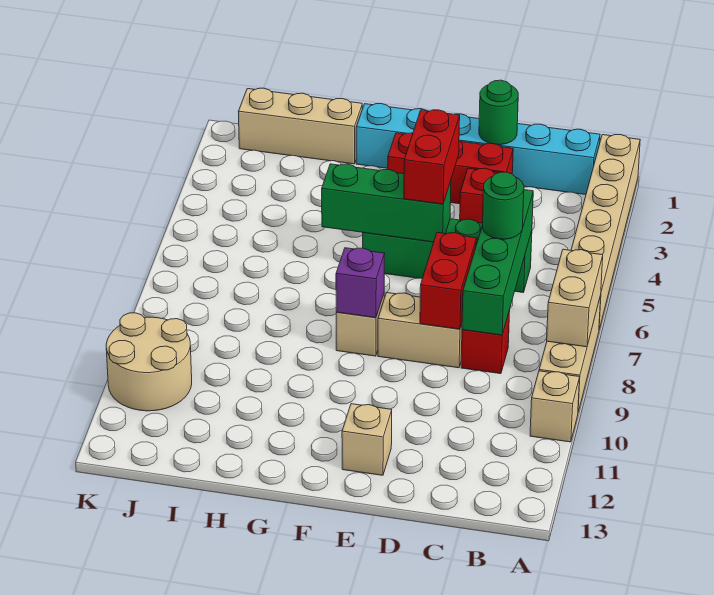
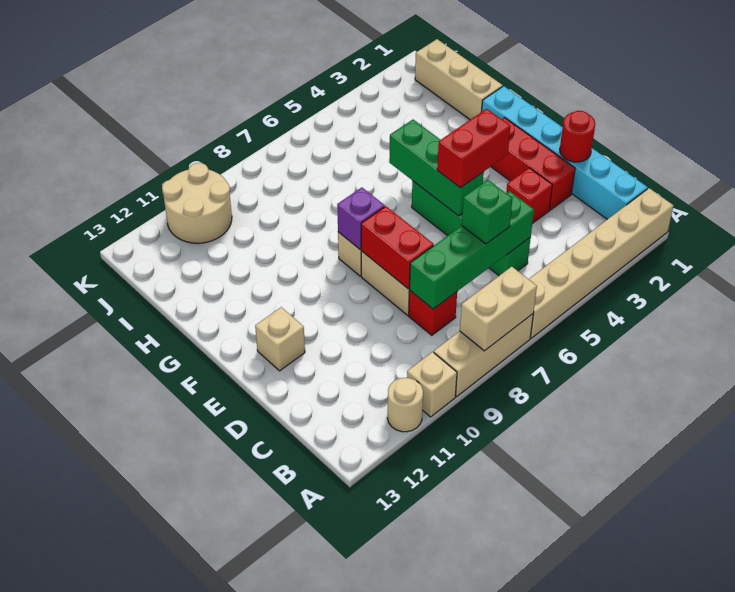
none -> tan 1x1 round brick [387,378,423,432]
green 1x1 round brick [483,172,524,239] -> green 1x1 brick [462,180,513,244]
green 1x1 round brick [479,80,518,145] -> red 1x1 round brick [560,111,595,162]
red 1x2 brick [420,233,477,329] -> red 1x2 brick turned to [361,206,434,289]

